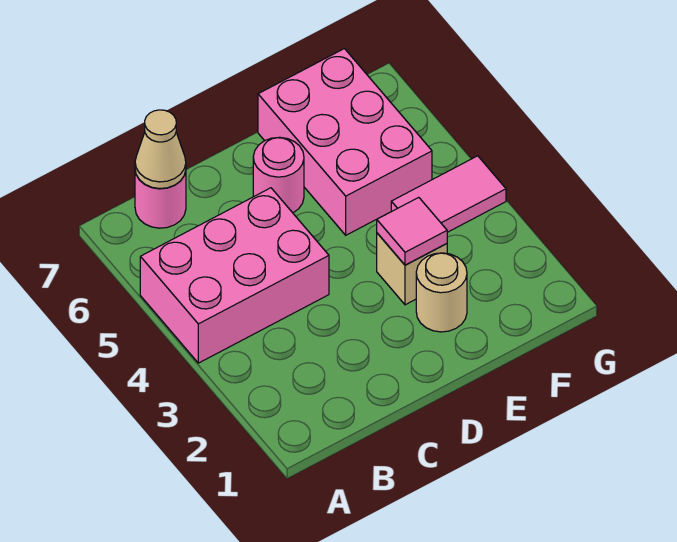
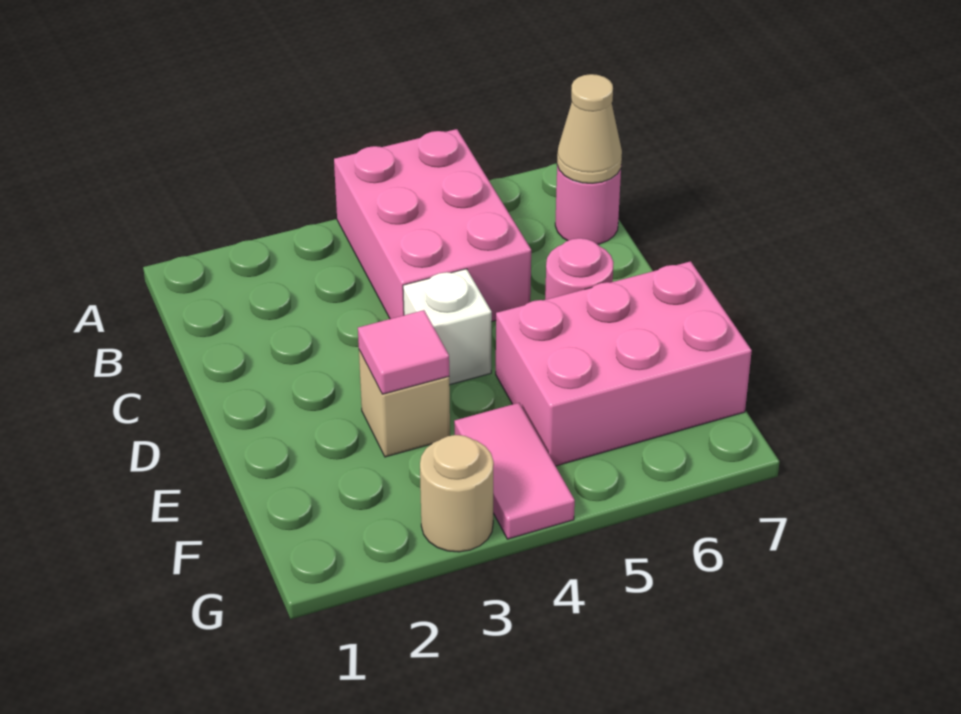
none -> white 1x1 brick [403,269,492,385]
tan 1x1 round brick [416,253,467,332] -> tan 1x1 round brick moved to [420,435,494,552]

